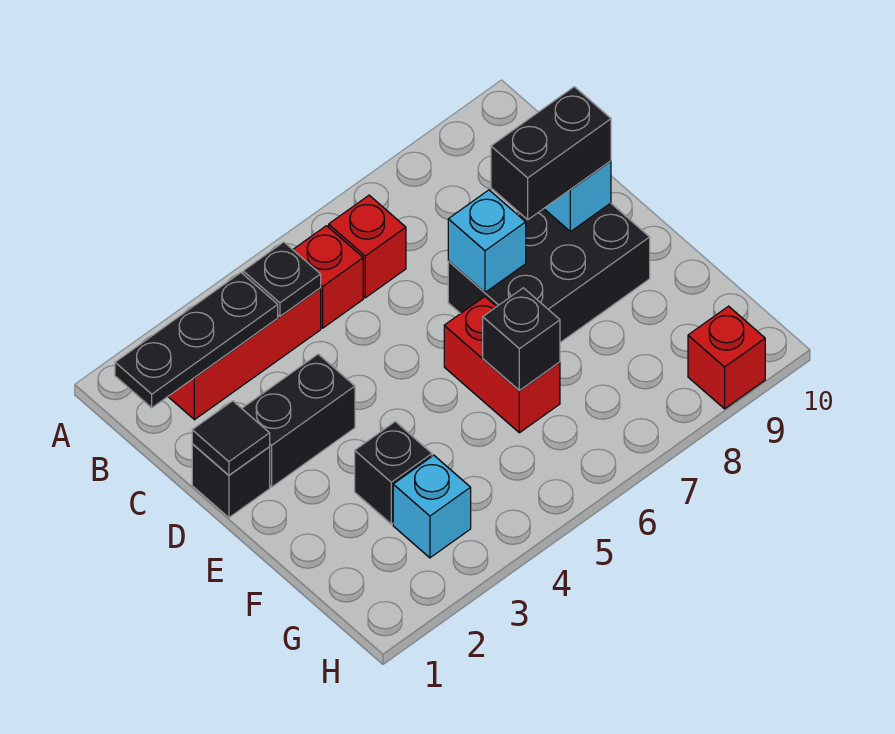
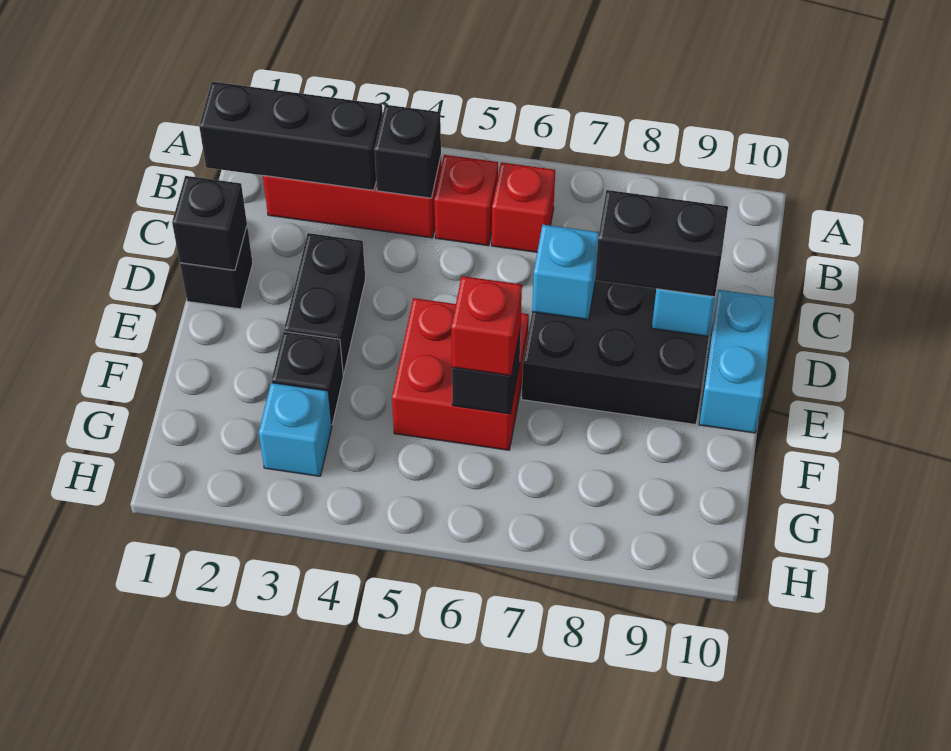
black 1x3 plate [115,273,278,408] -> black 1x3 brick [199,82,383,190]
black 1x1 plate [243,242,321,316] -> black 1x1 brick [374,105,441,198]
black 1x1 tile [192,401,270,475] -> black 1x1 brick [172,176,247,270]
black 1x2 brick [242,354,355,487] -> black 1x2 brick turned to [284,233,365,374]
none -> cyan 1x2 brick [699,290,775,433]
red 1x2 brick [444,297,560,433] -> red 2x2 brick [392,298,529,450]
red 1x1 brick [688,306,765,409] -> red 1x1 brick moved to [451,276,522,376]

